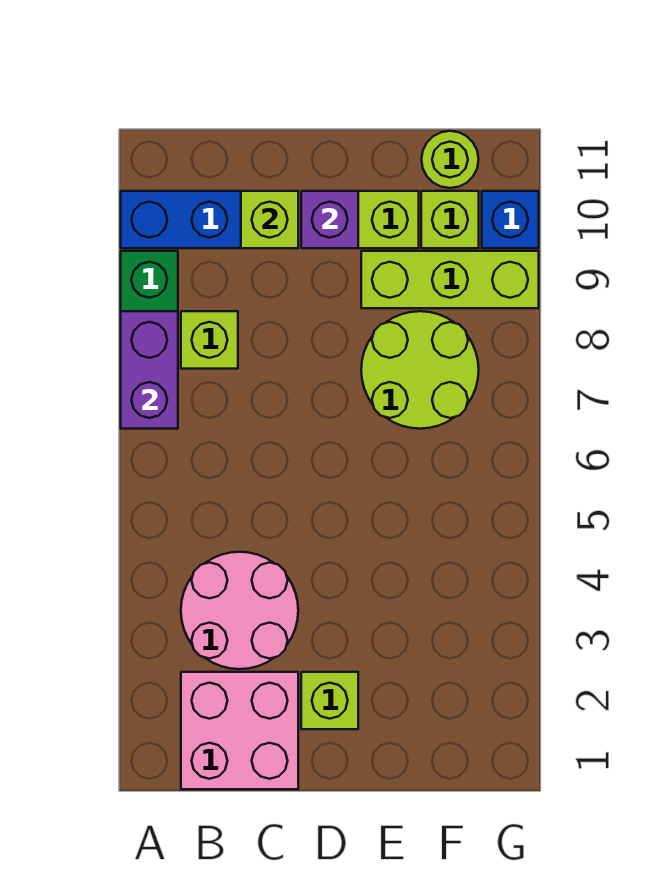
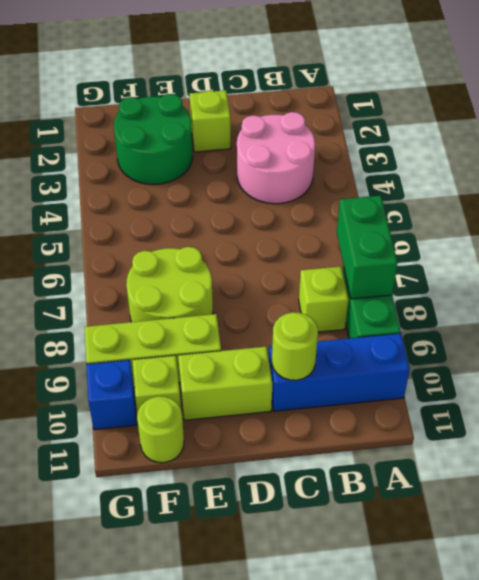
purple 1x2 brick [121,311,178,429] -> green 1x2 brick [337,196,398,299]
pink 2x2 brick [181,672,298,789] -> none
lime 1x1 brick [241,191,298,248] -> lime 1x1 round brick [272,312,318,380]
purple 1x1 brick [301,191,358,248] -> none
none -> green 2x2 round brick [114,94,193,185]

